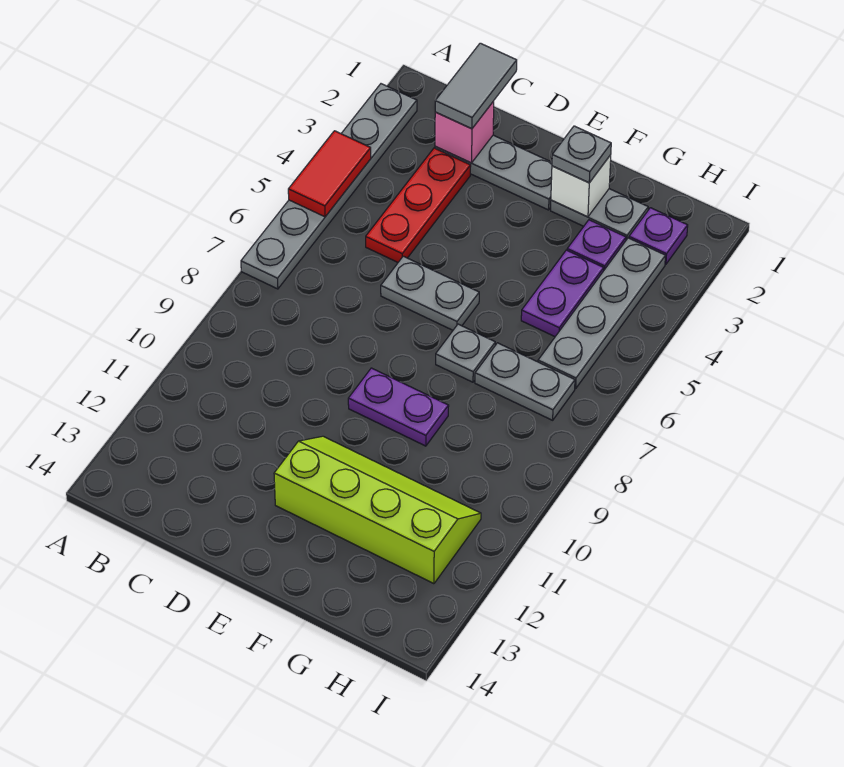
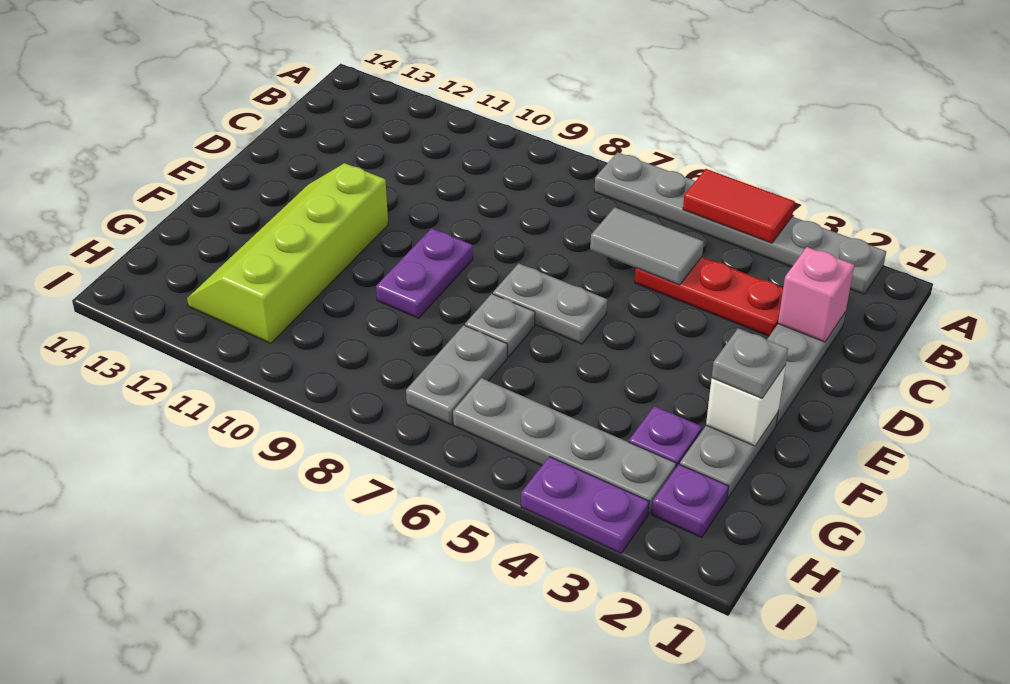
grey 1x2 tile [435,43,517,129] -> grey 1x2 tile moved to [590,207,704,285]
grey 1x2 plate [381,256,479,330] -> grey 1x2 plate turned to [493,263,607,344]
lime 2x4 slope [274,436,481,584] -> lime 2x4 slope turned to [187,163,388,343]
purple 1x2 plate [521,250,604,337] -> purple 1x2 plate moved to [521,457,649,553]

